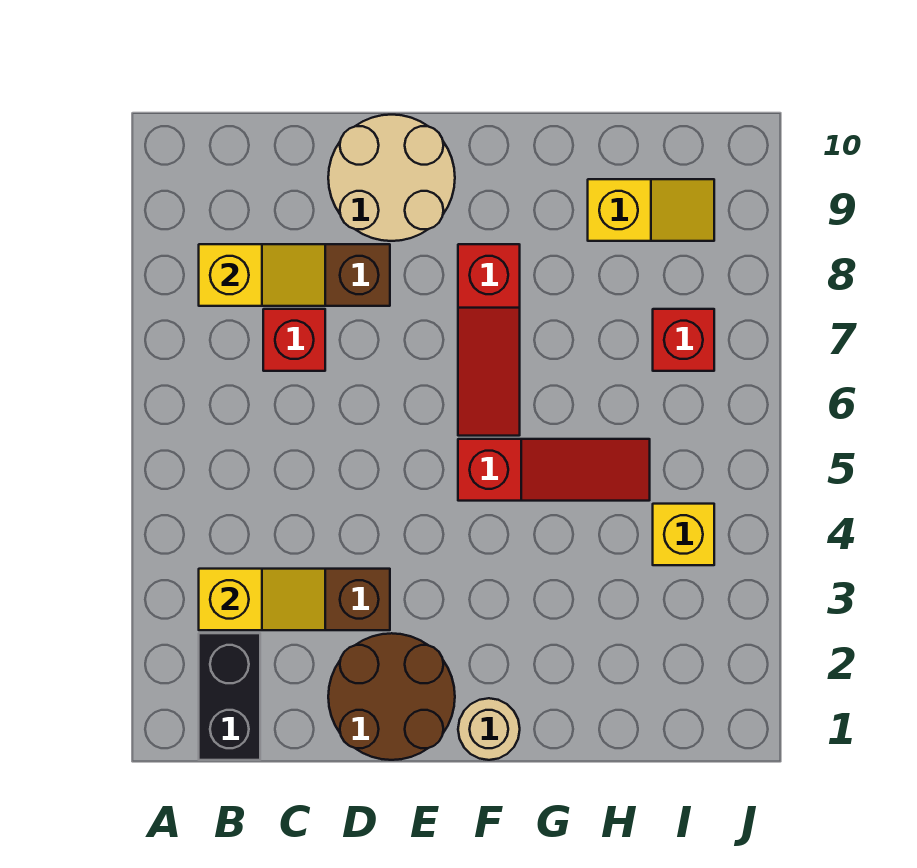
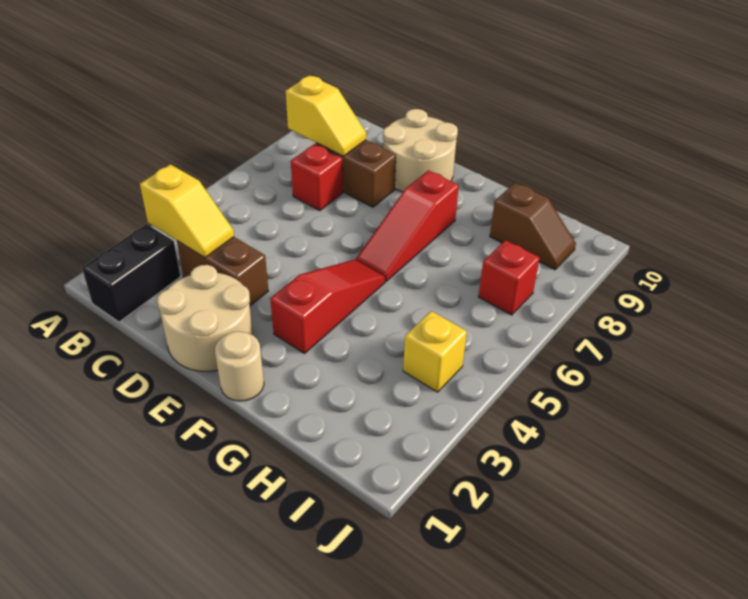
brown 2x2 round brick [328,633,455,760] -> tan 2x2 round brick [157,265,253,372]
red 1x3 slope [458,439,650,501] -> red 1x3 slope turned to [270,260,385,354]
yellow 1x2 slope [588,179,714,241] -> brown 1x2 slope [490,183,576,270]

